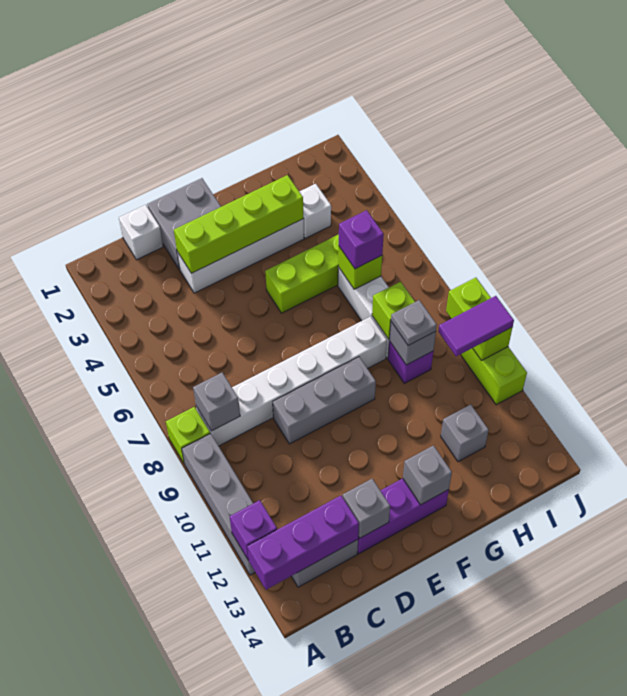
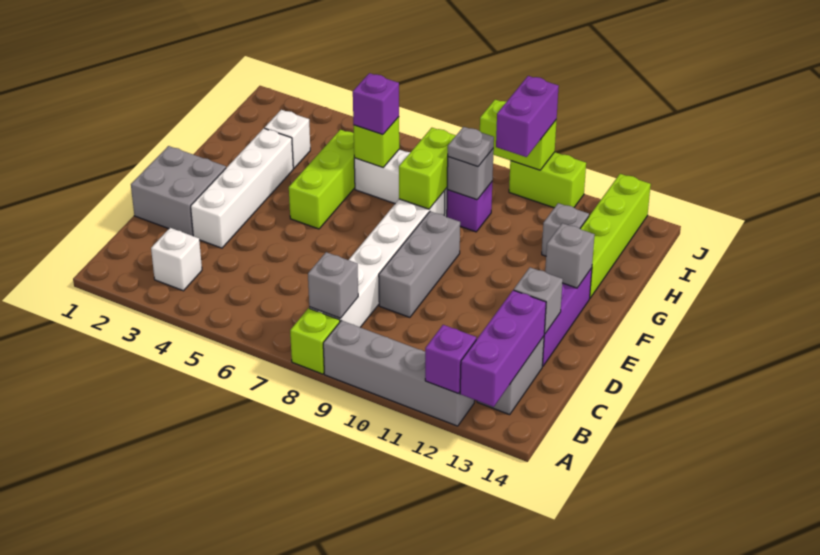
white 1x1 brick [119,205,163,260] -> white 1x1 brick moved to [151,228,202,291]
lime 1x4 brick [174,175,304,273] -> lime 1x4 brick moved to [580,174,651,298]
lime 1x1 brick [372,282,415,339] -> lime 1x2 brick [399,128,456,209]
purple 1x2 tile [438,296,514,356] -> purple 1x2 brick [496,76,559,157]

